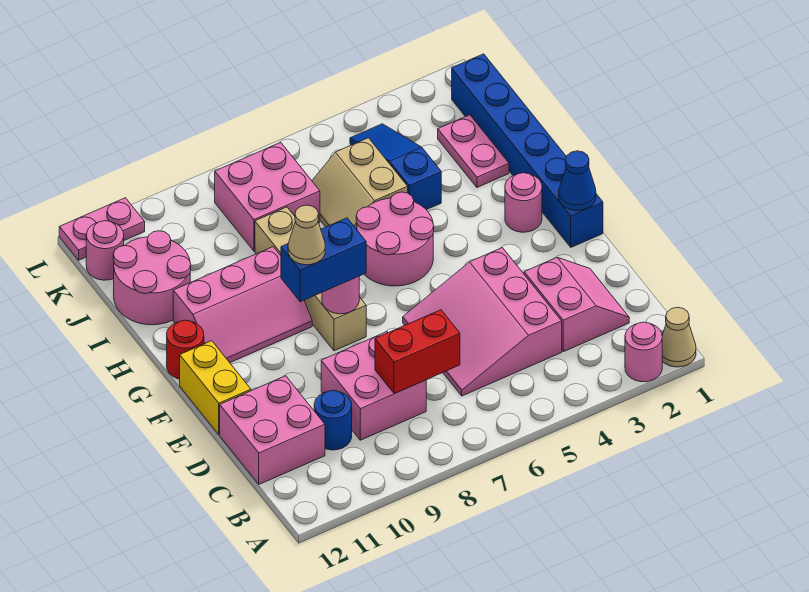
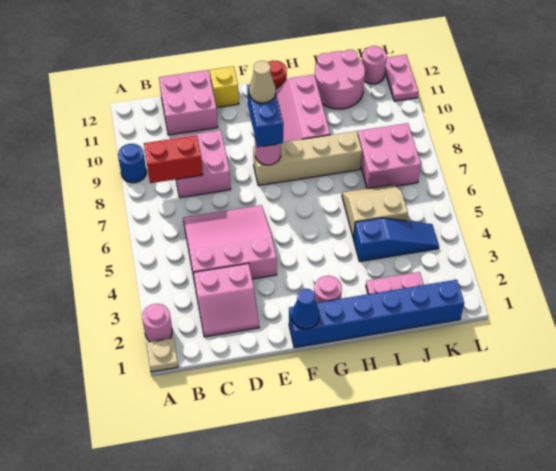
tan 1x1 cone [662,307,696,367] -> tan 1x1 plate [146,338,178,372]
red 1x2 brick [375,310,460,394] -> red 1x2 brick turned to [144,135,203,183]
blue 1x1 round brick [314,390,352,450] -> blue 1x1 round brick moved to [118,144,146,183]
yellow 1x2 brick [180,341,251,435] -> yellow 1x1 brick [210,66,239,108]
pink 2x2 round brick [356,192,434,286] -> none

